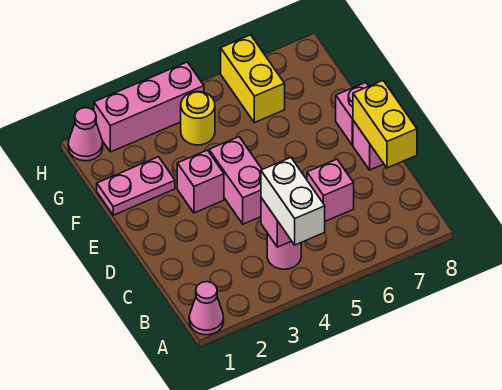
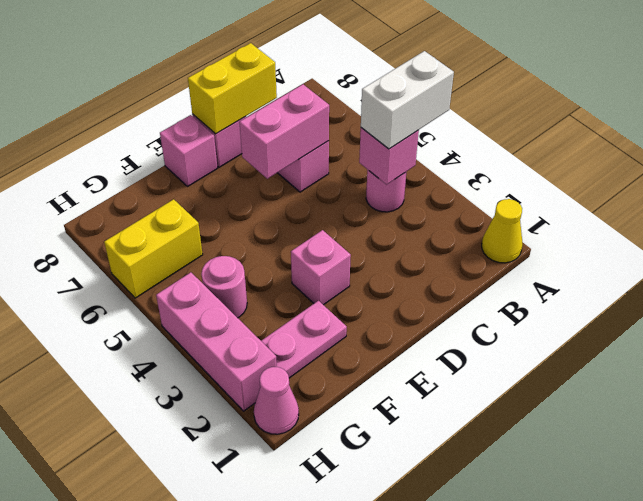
pink 1x1 cone [189,282,224,335] -> yellow 1x1 cone [482,199,523,263]
pink 1x2 brick [209,137,262,224] -> pink 1x2 brick moved to [239,84,329,179]
pink 1x2 plate [97,157,175,215] -> pink 1x2 plate turned to [262,301,347,378]
yellow 1x1 round brick [181,92,215,145] -> pink 1x1 round brick [201,256,247,318]

